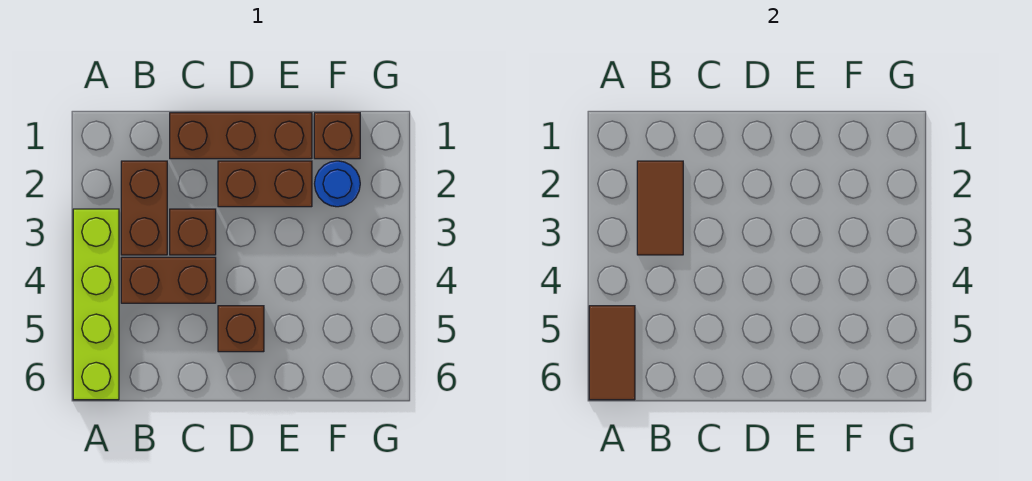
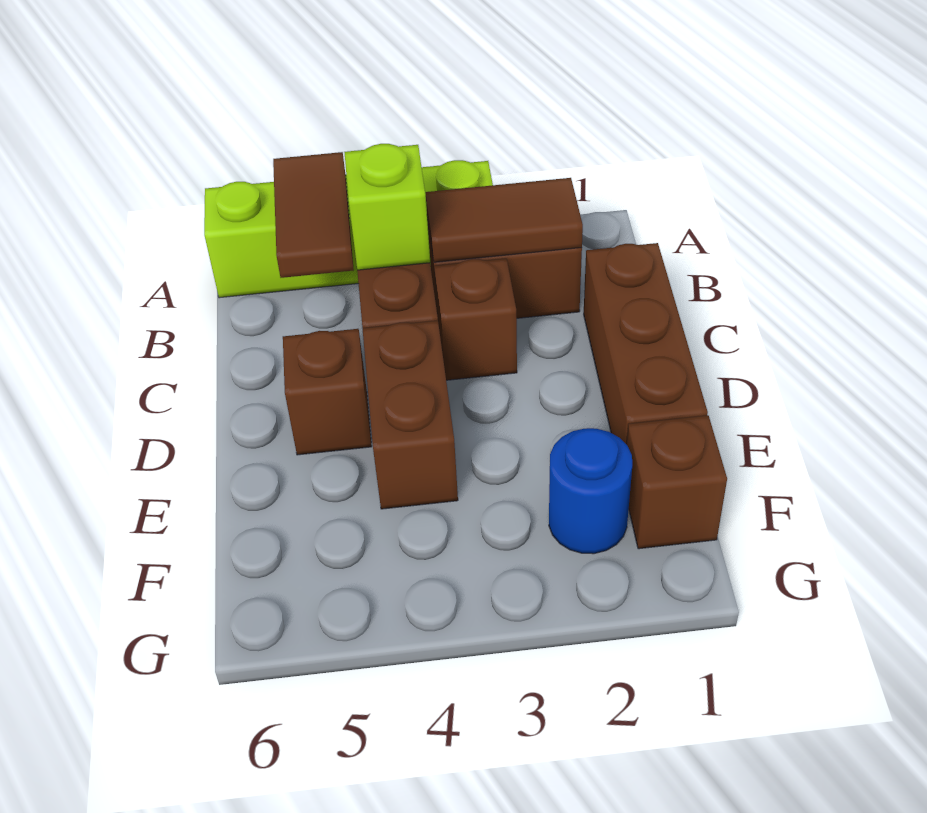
brown 1x2 tile [589,306,635,400] -> brown 1x2 tile turned to [273,152,354,278]
none -> lime 1x1 brick [344,144,430,270]
brown 1x2 brick [218,161,312,207] -> brown 1x2 brick moved to [363,321,458,509]

